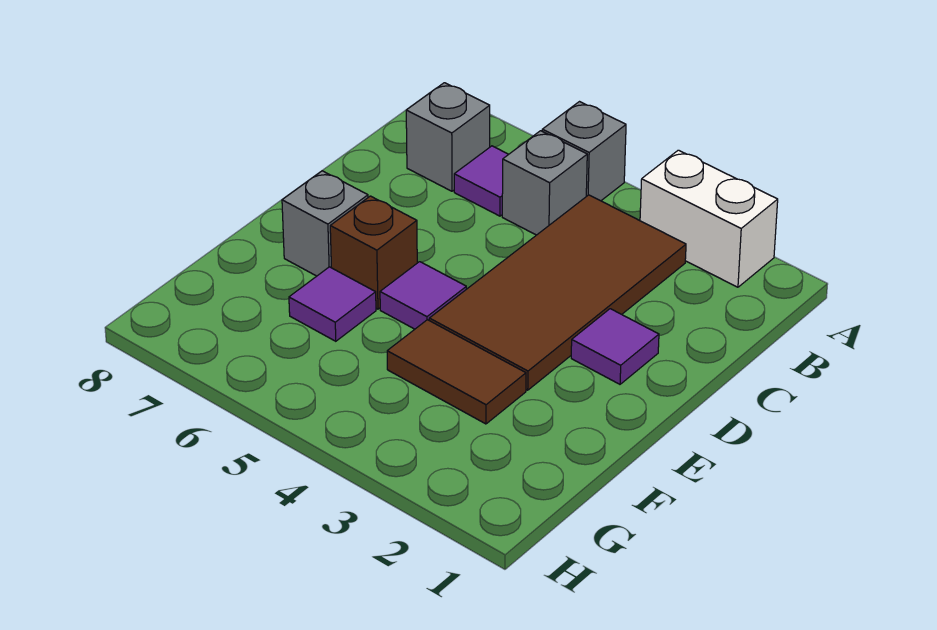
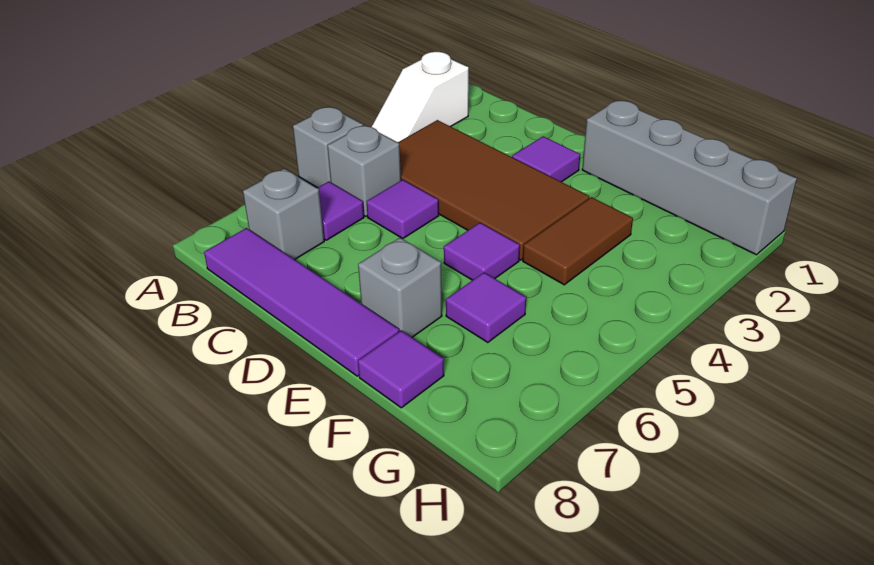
white 1x2 brick [640,150,778,287] -> white 1x2 slope [372,52,469,142]
none -> purple 1x4 tile [204,228,399,376]
none -> purple 1x1 tile [366,180,439,239]
none -> grey 1x4 brick [582,100,797,255]
brown 1x1 brick [330,196,417,309] -> none
none -> purple 1x1 tile [358,331,444,408]

